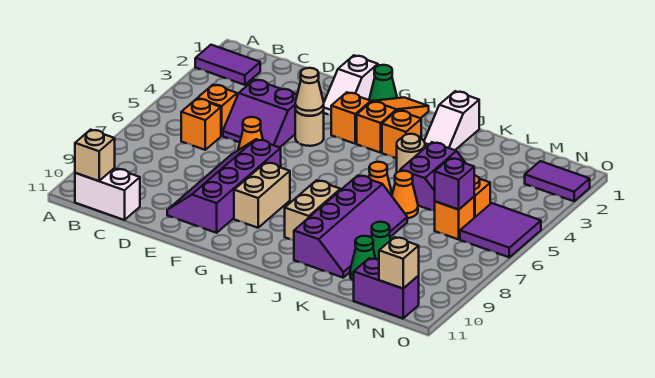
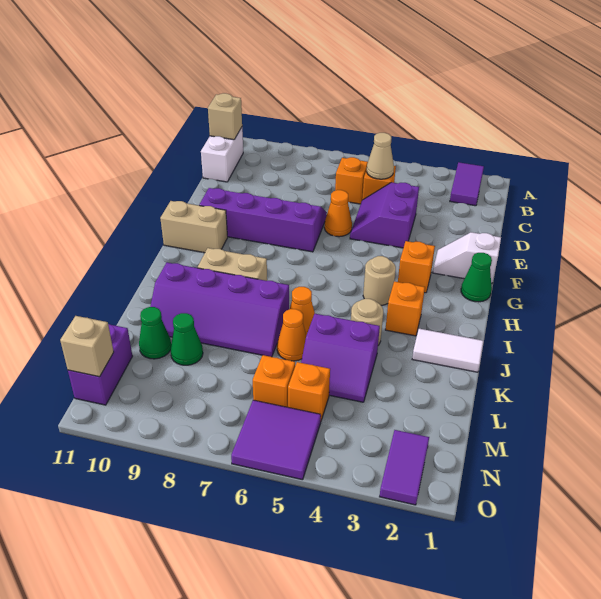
tan 1x1 round brick [295,110,324,146] -> tan 1x1 round brick moved to [363,256,396,305]
tan 1x1 cone [295,68,324,116] -> tan 1x1 cone moved to [367,133,394,179]
tan 1x2 brick [234,163,290,228] -> tan 1x2 brick moved to [160,201,228,253]
orange 1x3 slope [357,97,429,153] -> none
white 1x2 slope [424,91,479,150] -> white 1x2 tile [412,329,483,372]
purple 1x1 brick [435,158,474,210] -> none

